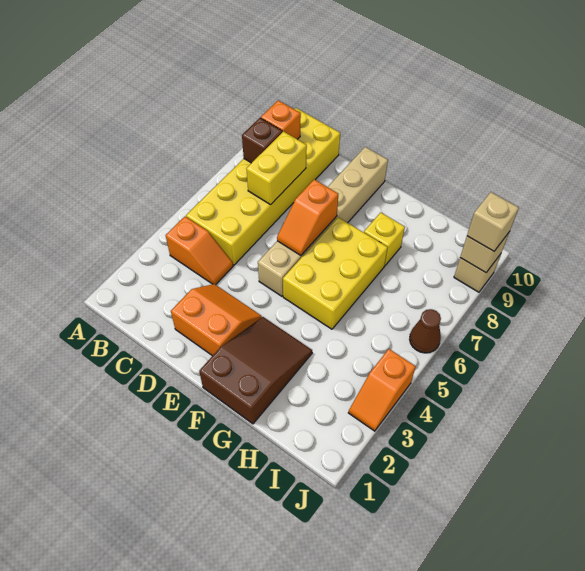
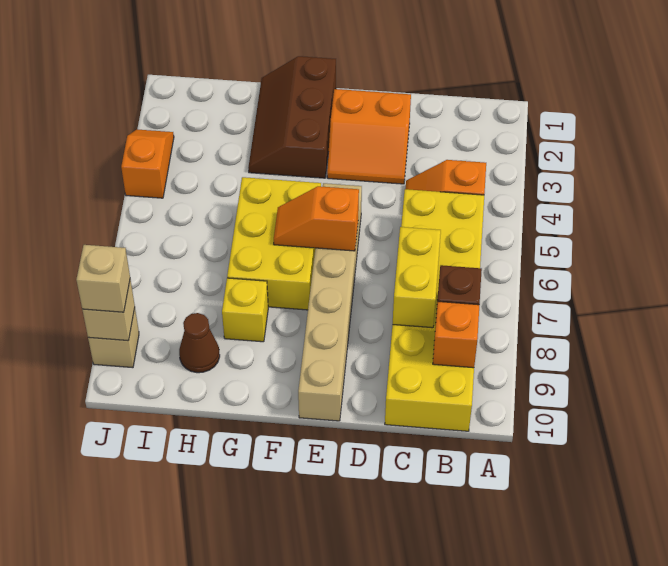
orange 1x2 slope [277,179,338,256] -> orange 1x2 slope turned to [274,186,359,251]
brown 2x3 slope [199,317,312,424] -> brown 2x3 slope turned to [248,56,336,178]
brown 1x1 cone [410,309,441,353] -> brown 1x1 cone moved to [179,313,220,373]

